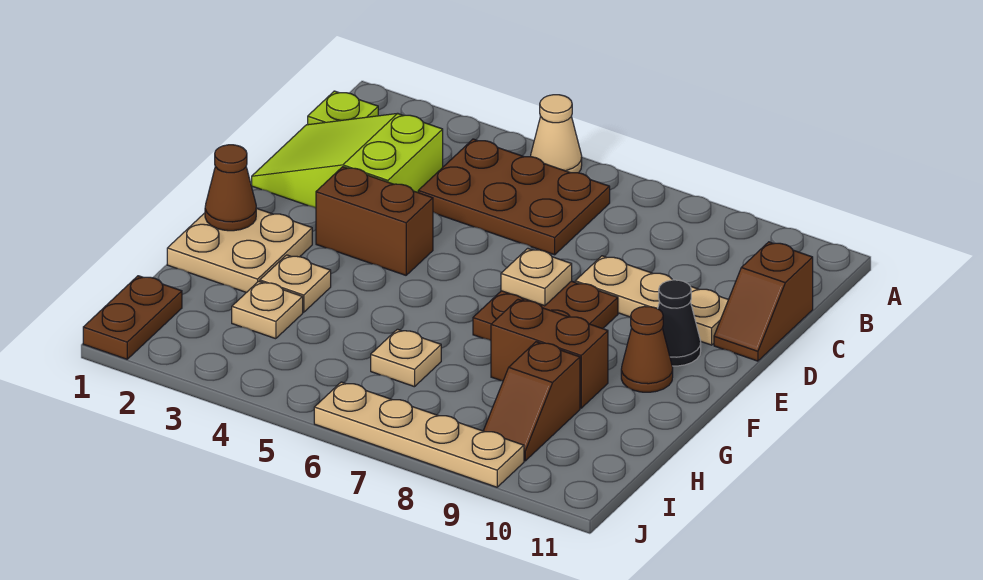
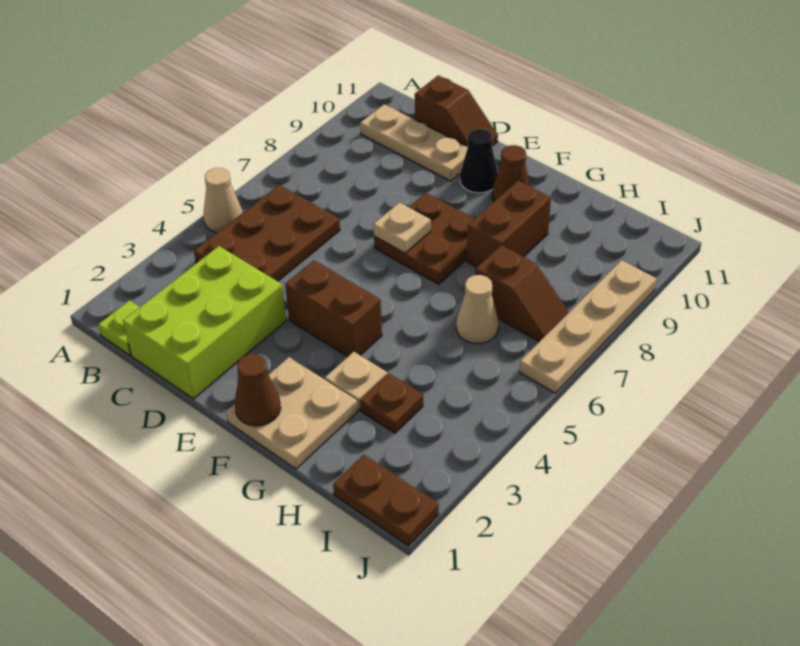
lime 2x3 slope [252,113,443,208] -> lime 2x3 brick [123,246,286,399]
tan 1x3 plate [575,256,728,345] -> tan 1x3 plate turned to [360,104,468,181]
brown 1x2 brick [316,167,433,275] -> brown 1x2 brick turned to [285,260,382,357]
tan 1x1 plate [232,281,303,339] -> brown 1x1 plate [360,374,423,433]
tan 1x1 plate [371,329,441,387] -> tan 1x1 cone [456,275,499,344]
brown 1x2 slope [483,342,580,461] -> brown 1x2 slope moved to [476,245,569,342]

